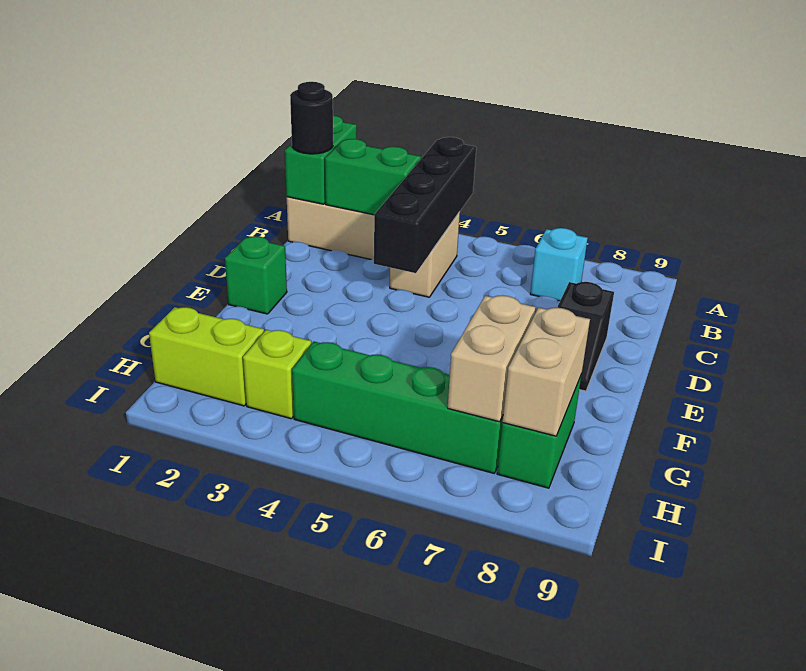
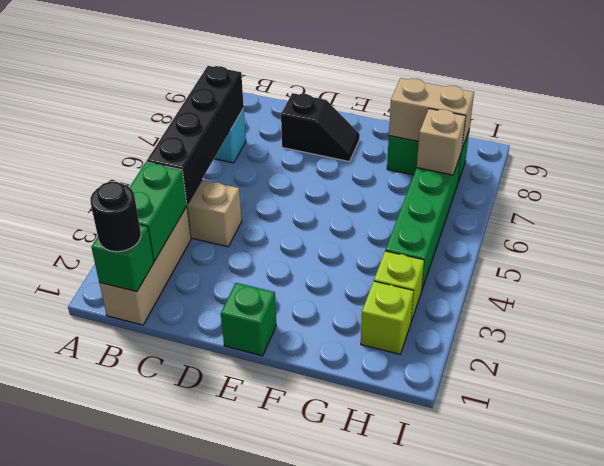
green 1x2 brick [285,116,357,204] -> green 1x1 brick [91,225,154,292]
black 1x4 brick [374,137,476,273] -> black 1x4 brick turned to [147,66,244,204]
tan 1x2 brick [448,295,536,422] -> tan 1x1 brick [417,109,466,175]
lime 1x2 brick [149,307,264,406] -> lime 1x1 brick [361,281,414,354]

